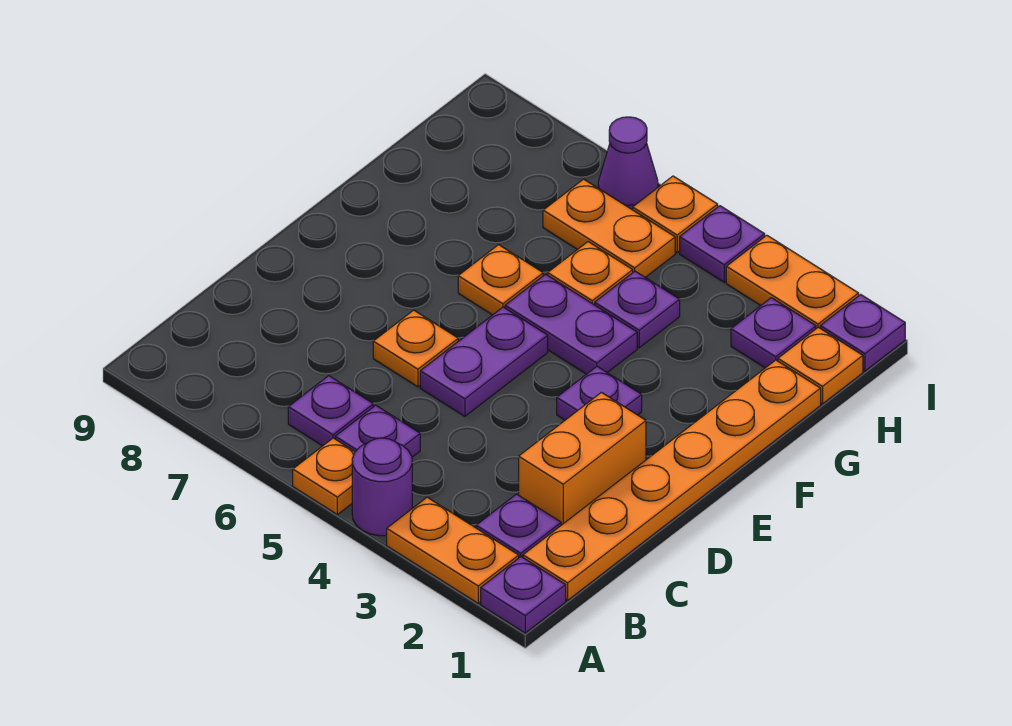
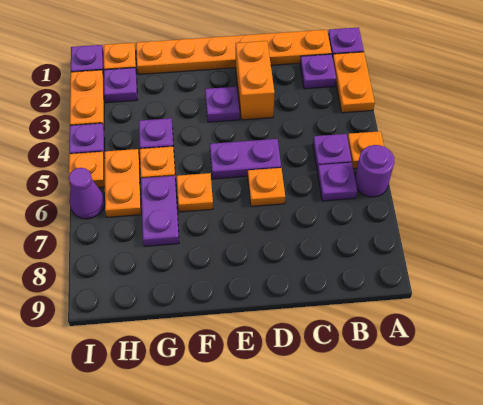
purple 1x1 round brick [352,438,412,536] -> purple 1x1 round brick moved to [355,145,394,197]
orange 1x2 brick [519,392,646,525] -> orange 1x2 brick turned to [236,41,275,120]
purple 1x2 plate [505,274,637,374] -> purple 1x2 plate moved to [141,176,179,246]

